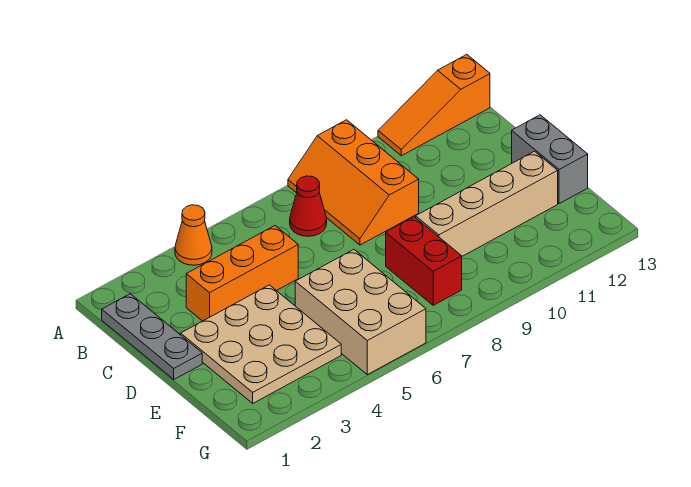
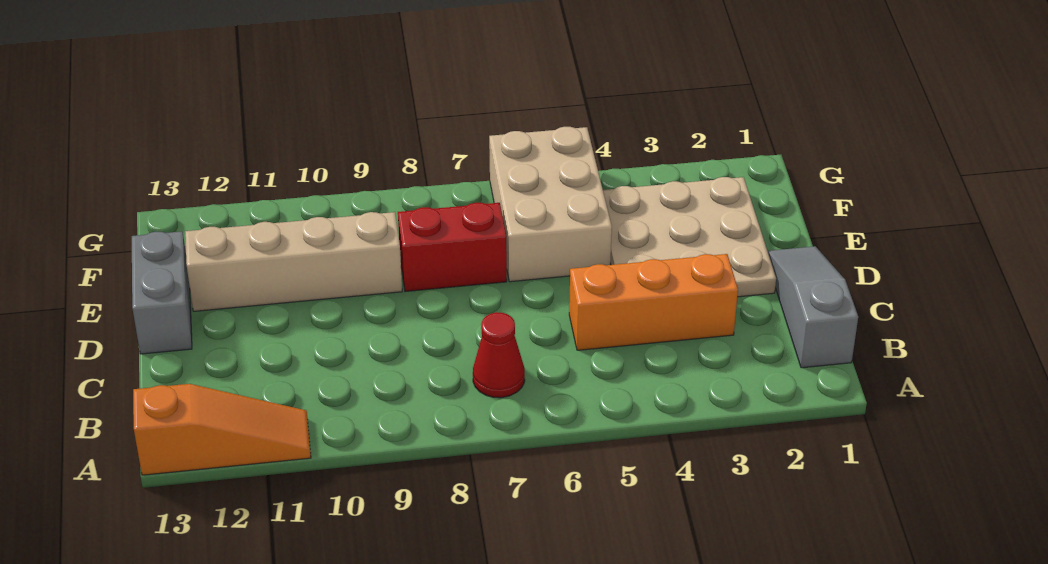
orange 1x1 cone [175,205,212,265] -> none
orange 2x3 slope [288,120,419,245] -> none
grey 1x3 plate [102,294,202,379] -> grey 1x3 slope [768,246,858,368]
red 1x2 brick [386,217,462,305] -> red 1x2 brick turned to [398,203,507,292]

